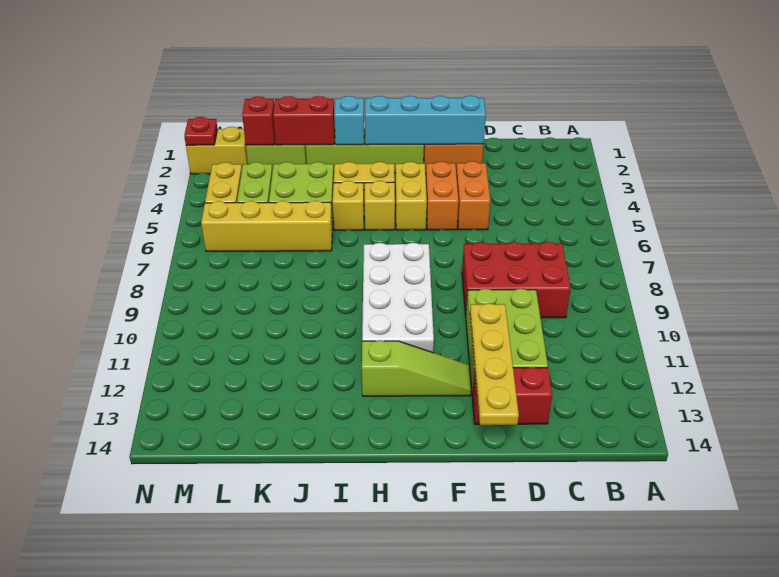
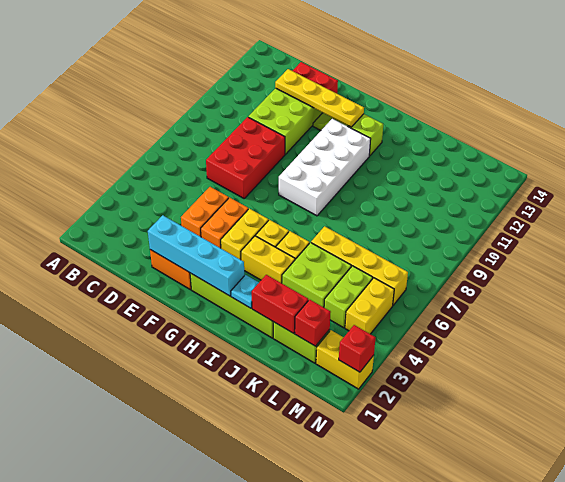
red 2x3 brick [462,242,571,318] -> red 2x3 brick turned to [206,117,285,198]
yellow 1x4 plate [470,303,519,425] -> yellow 1x4 plate turned to [275,69,364,127]
cyan 1x1 brick [334,96,364,145] -> cyan 1x1 plate [231,275,259,308]
red 1x1 plate [184,117,217,145] -> red 1x1 brick [339,325,376,372]

